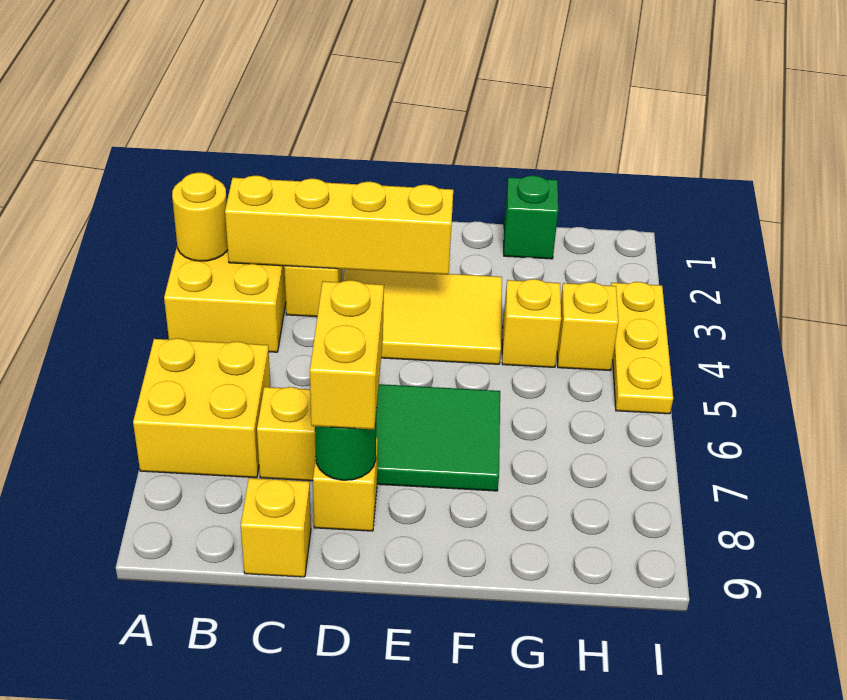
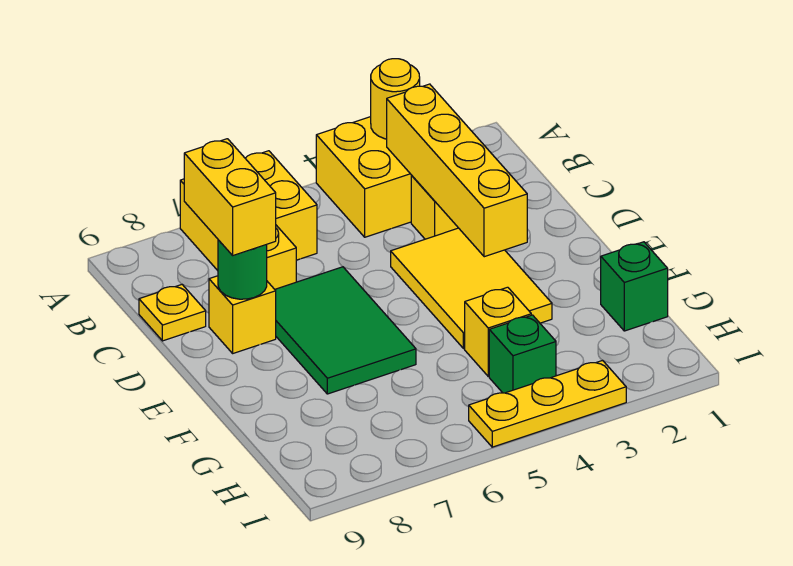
yellow 1x1 brick [241,478,311,577] -> yellow 1x1 plate [139,285,206,341]
yellow 1x2 brick [310,280,384,430] -> yellow 1x2 brick turned to [184,139,276,255]
yellow 1x1 brick [557,282,619,370] -> green 1x1 brick [489,315,556,393]

